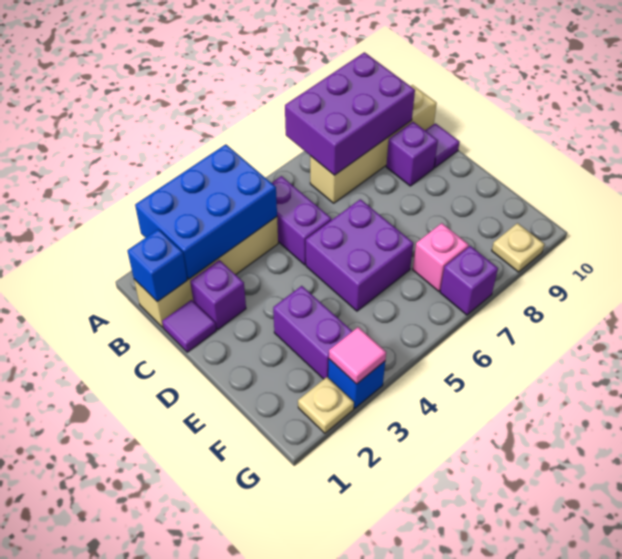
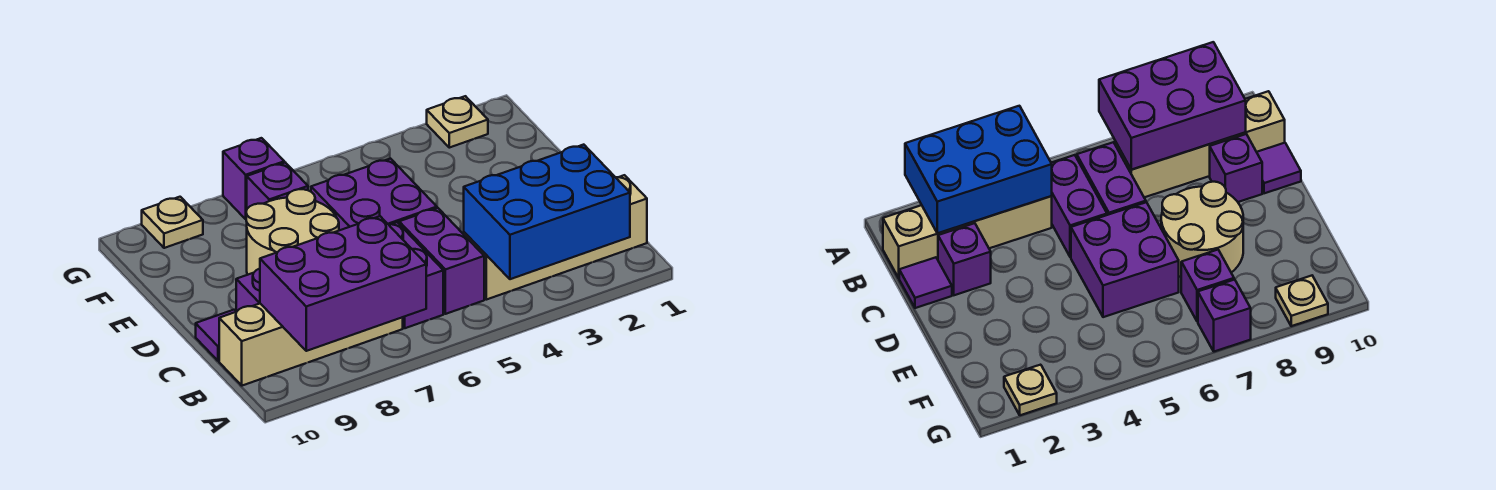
blue 1x1 brick [127,229,187,302] -> none
none -> tan 2x2 round brick [246,189,339,275]
purple 1x2 brick [273,286,352,379] -> purple 1x2 brick moved to [388,222,443,328]
pink 1x1 brick [413,223,469,291] -> purple 1x1 brick [247,163,308,209]
blue 1x1 brick [328,359,385,408] -> none
pink 1x1 tile [329,327,386,384] -> none

